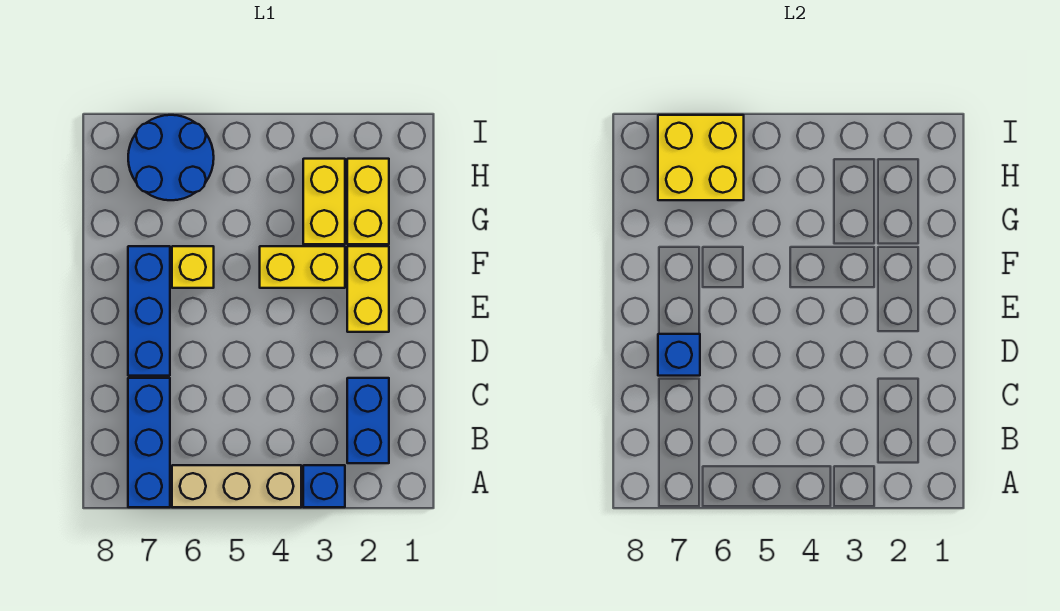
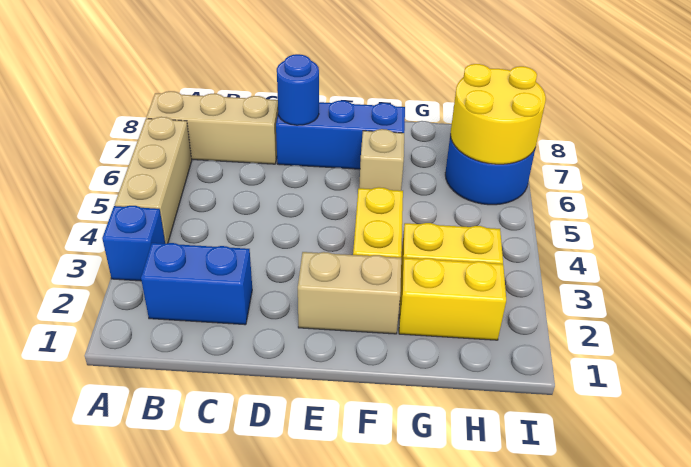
blue 1x3 brick [128,378,170,507] -> tan 1x3 brick [146,91,278,164]
blue 1x1 brick [658,334,700,376] -> blue 1x1 round brick [277,54,319,125]
yellow 1x2 brick [347,246,389,332] -> tan 1x2 brick [298,252,401,334]
yellow 1x1 brick [172,246,214,288] -> tan 1x1 brick [359,129,404,191]
yellow 2x2 brick [658,115,744,200] -> yellow 2x2 round brick [450,64,546,164]

